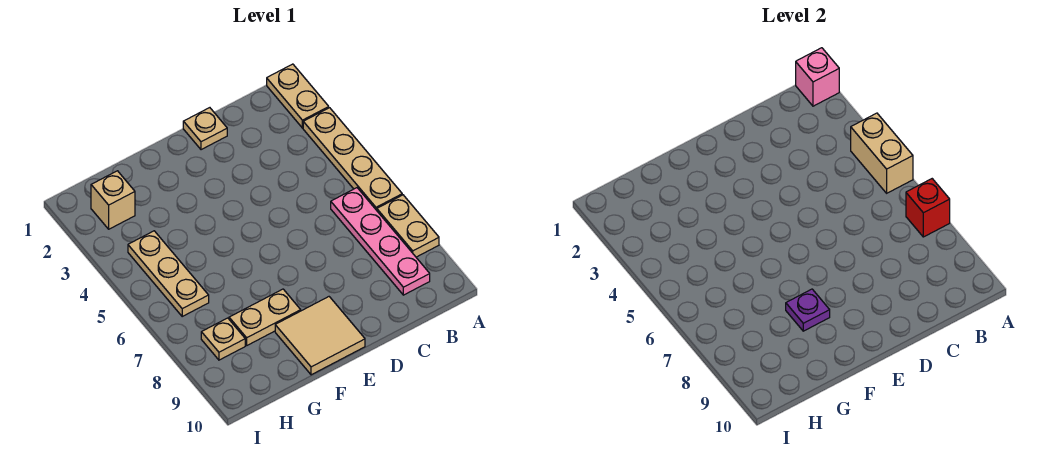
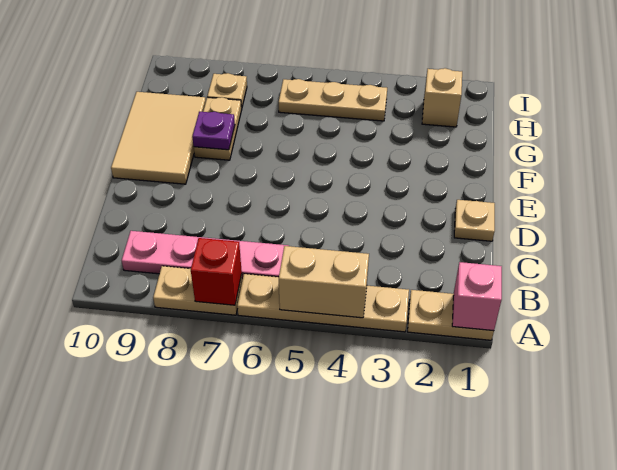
tan 2x2 tile [275,297,365,375] -> tan 2x3 tile [111,92,206,184]

